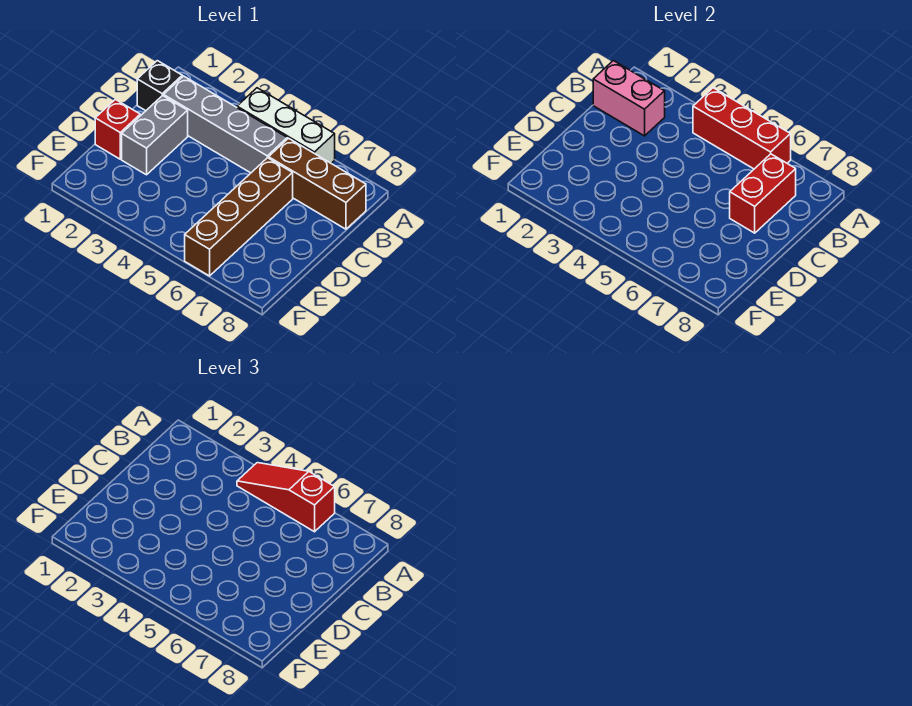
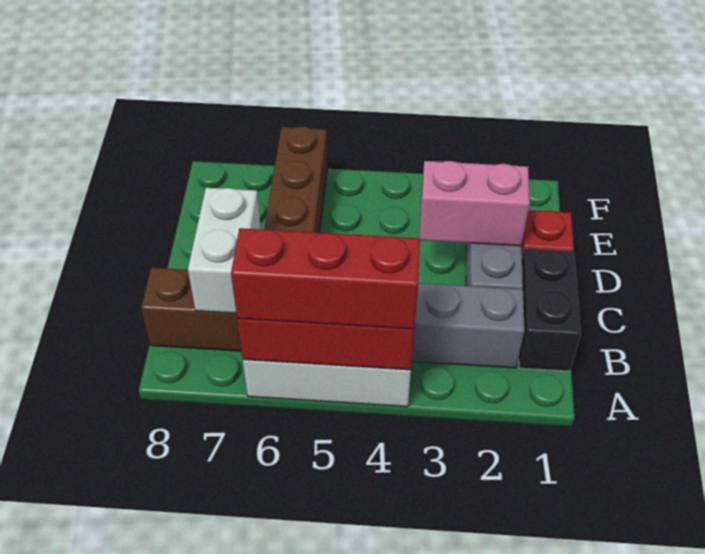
red 1x3 slope [237,463,335,532] -> red 1x3 brick [231,228,420,329]
black 1x1 brick [137,61,182,111] -> black 1x2 brick [519,248,581,371]
pink 1x2 brick [593,61,665,136] -> pink 1x2 brick moved to [419,161,530,246]
red 1x2 brick [730,154,796,233] -> white 1x2 brick [188,188,261,313]

